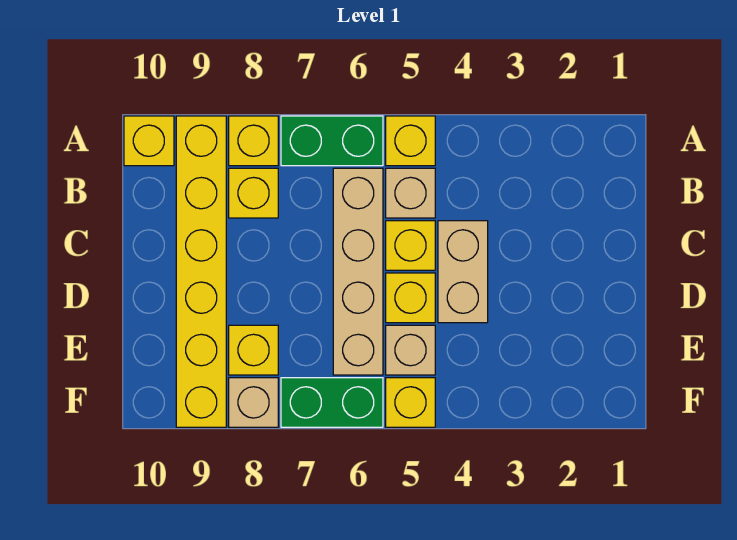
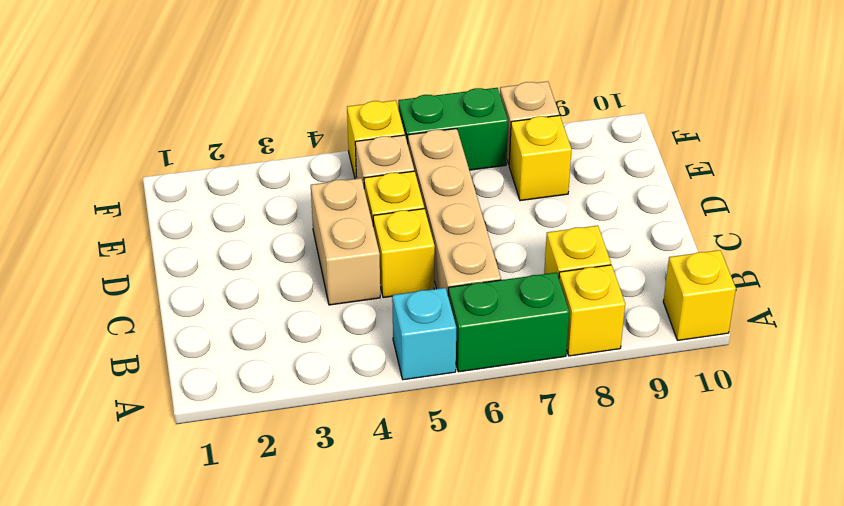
yellow 1x1 brick [386,116,435,166] -> cyan 1x1 brick [392,288,456,380]
yellow 1x6 brick [176,116,226,427] -> none
tan 1x1 brick [386,168,435,218] -> none

